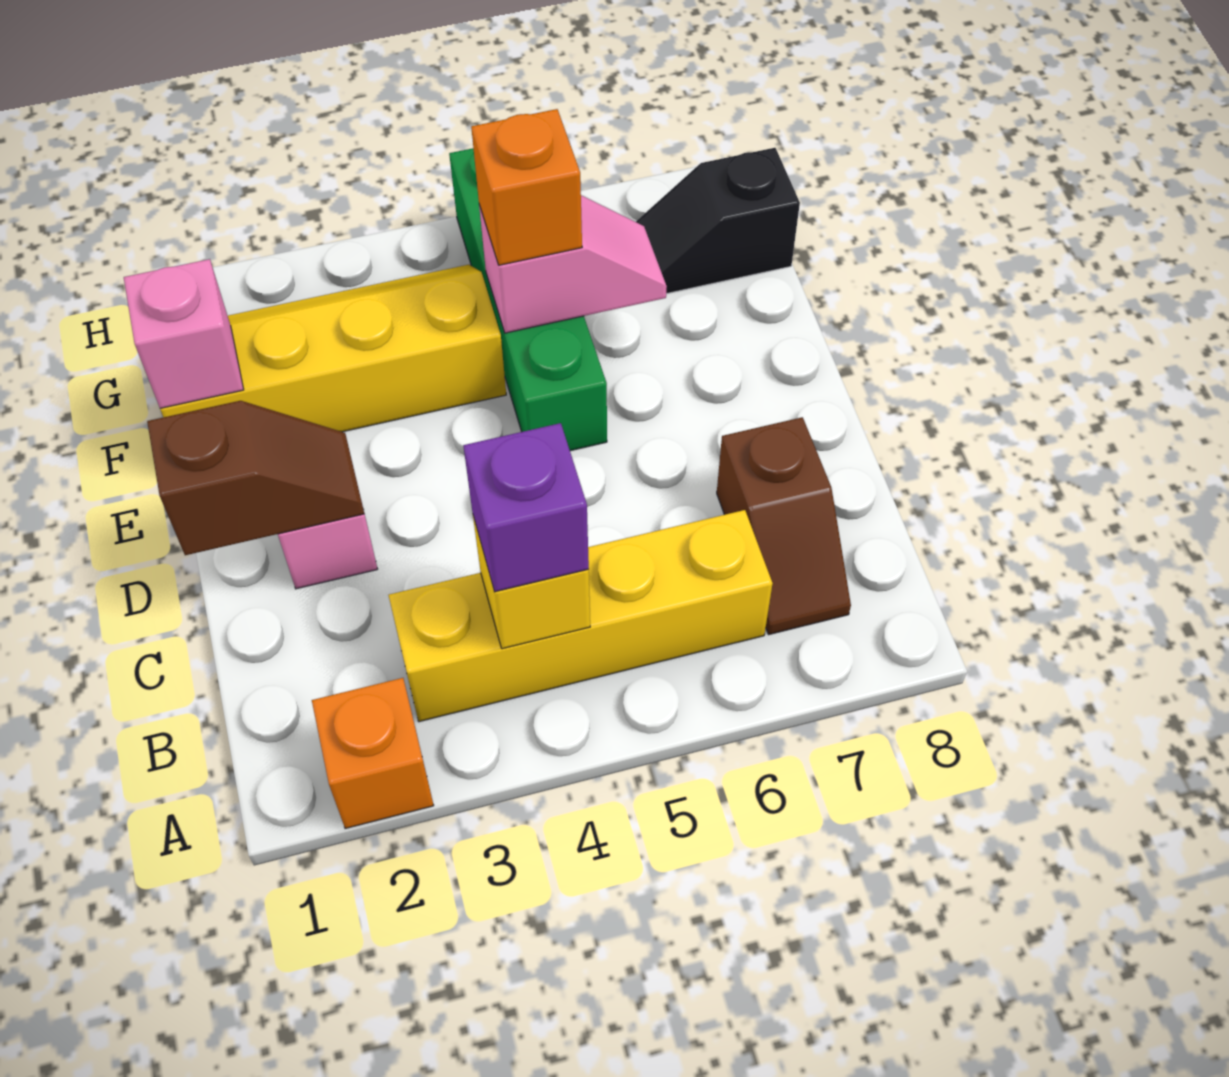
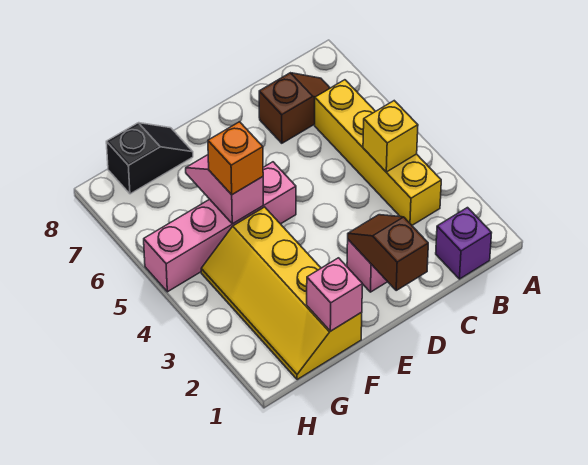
orange 1x1 brick [312,678,434,829] -> none
purple 1x1 brick [463,423,589,592] -> purple 1x1 brick moved to [436,208,491,279]
green 1x4 brick [449,148,607,451] -> pink 1x4 brick [144,162,296,292]
black 1x2 slope [636,148,800,294] -> black 1x2 slope turned to [106,123,193,194]

